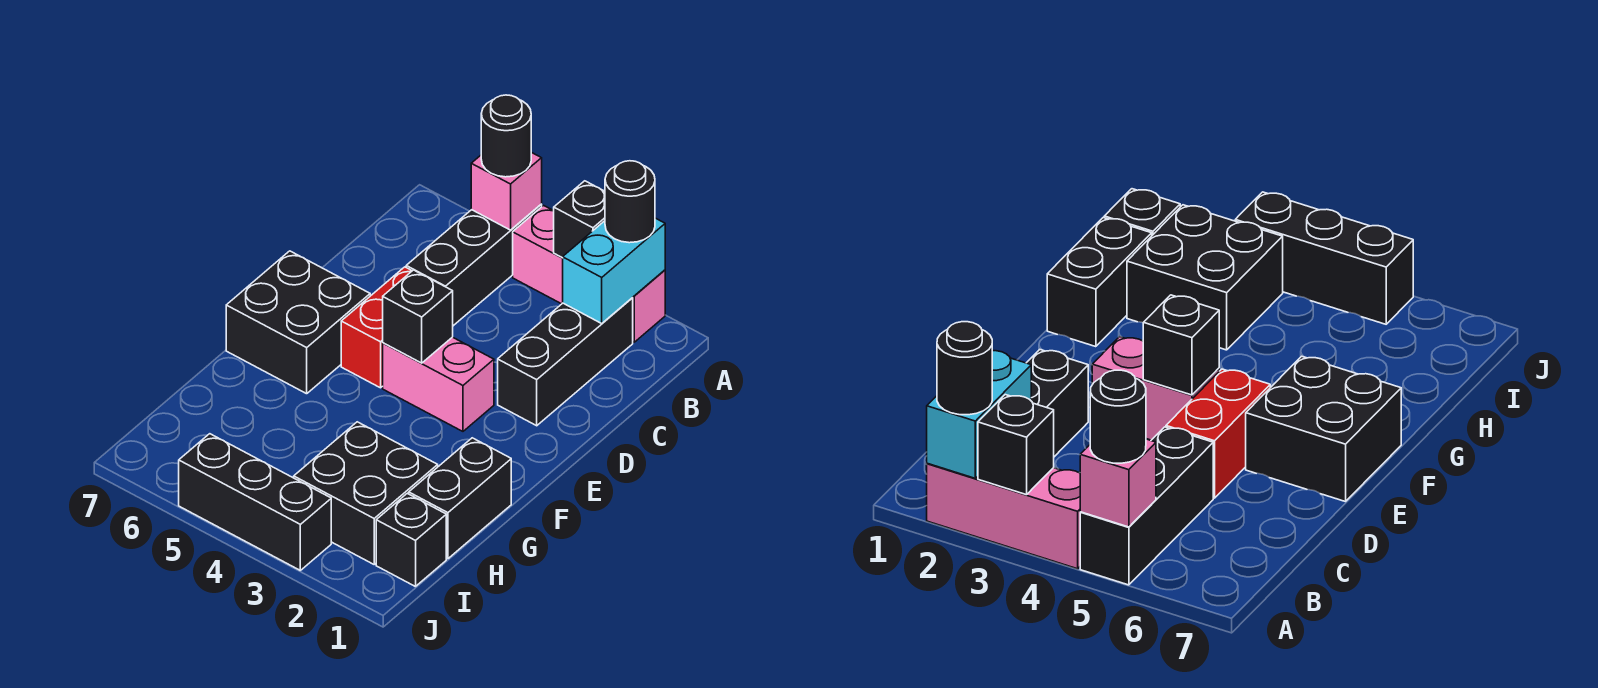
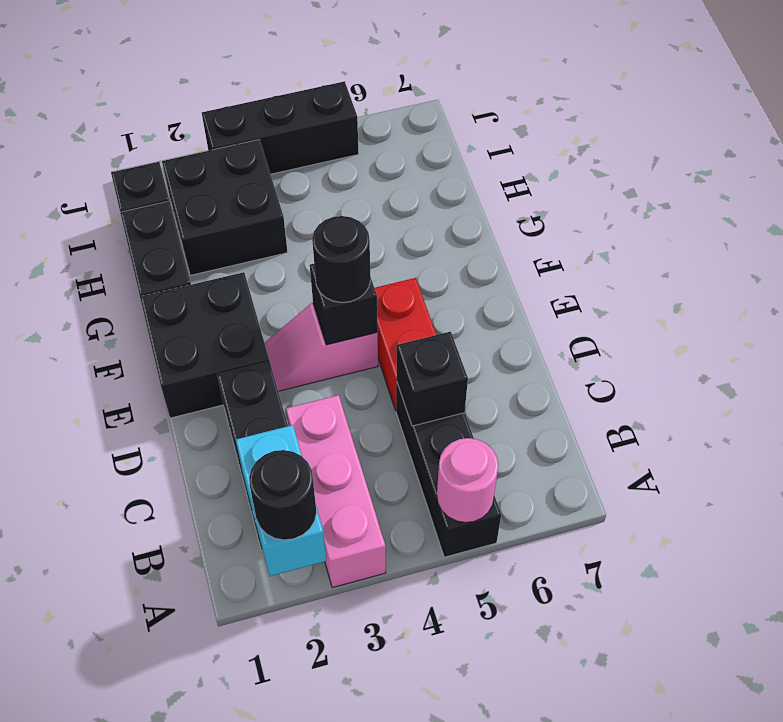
pink 1x3 brick [513,206,665,342] -> pink 1x3 brick turned to [286,395,386,588]
black 1x1 brick [554,181,605,258] -> black 1x1 brick moved to [397,332,468,426]
pink 1x1 brick [471,152,542,230] -> pink 1x1 round brick [437,438,499,523]
black 1x1 round brick [481,95,531,177] -> black 1x1 round brick moved to [312,216,371,303]
pink 1x2 brick [383,337,494,431] -> pink 1x2 slope [265,303,378,391]
black 2x2 brick [226,251,370,394] -> black 2x2 brick moved to [140,272,269,418]

